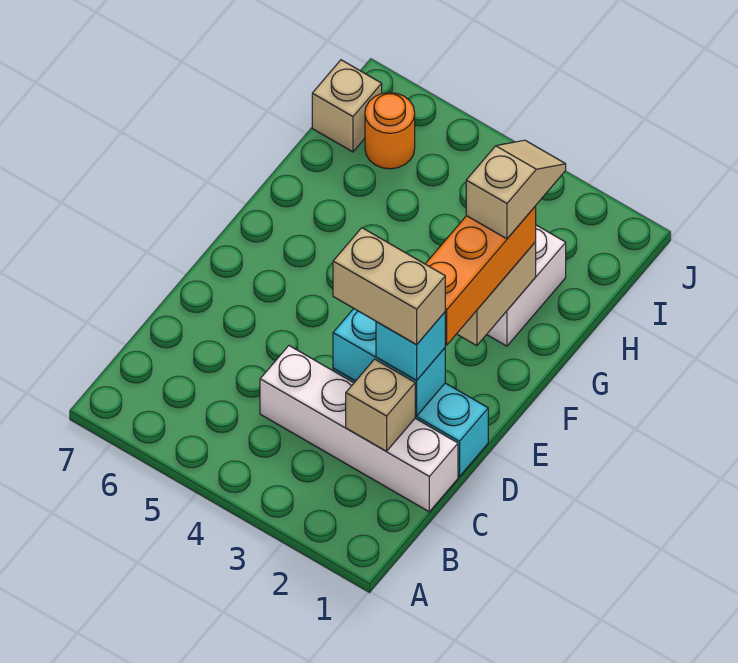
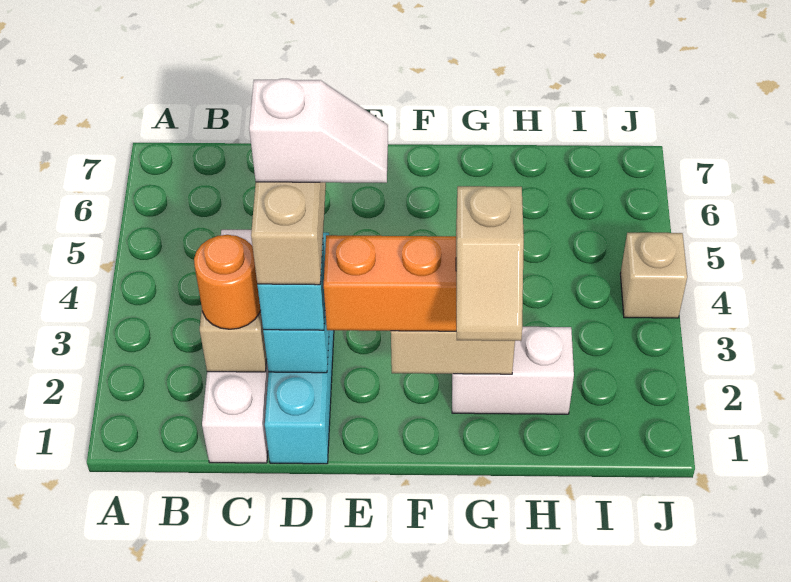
none -> white 1x2 slope [249,79,388,183]
tan 1x2 slope [466,140,566,239] -> tan 1x2 slope turned to [456,186,524,341]
orange 1x1 round brick [365,92,415,169] -> orange 1x1 round brick moved to [194,235,261,329]
tan 1x1 brick [312,60,382,152] -> tan 1x1 brick moved to [620,233,687,318]

